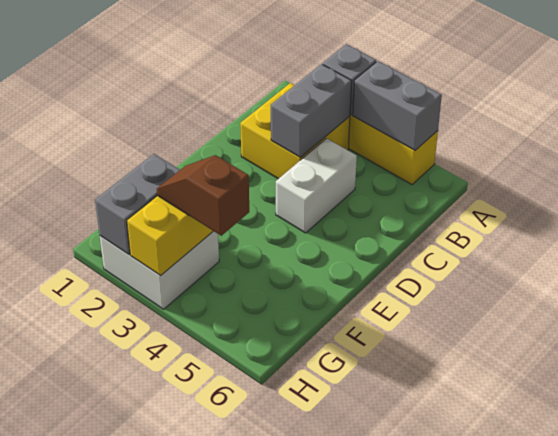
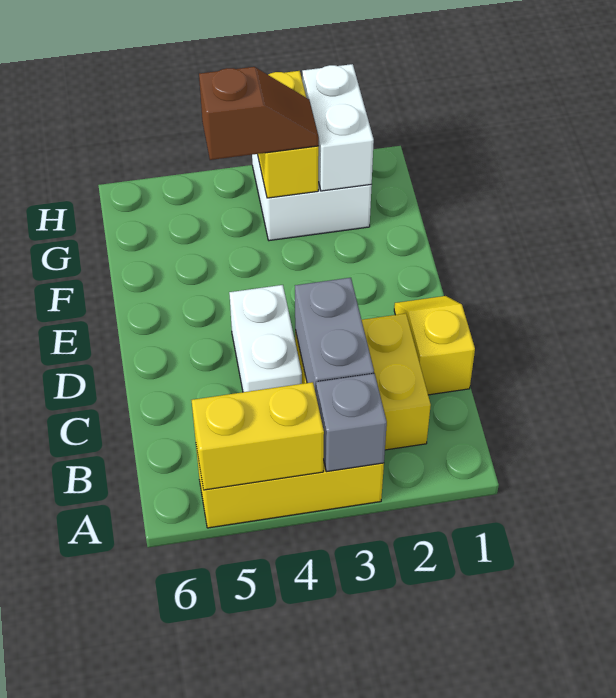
grey 1x2 brick [353,61,442,150] -> yellow 1x2 brick [192,382,324,490]
none -> yellow 1x2 slope [394,296,475,395]
grey 1x2 brick [95,154,180,254] -> white 1x2 brick [302,64,374,191]

